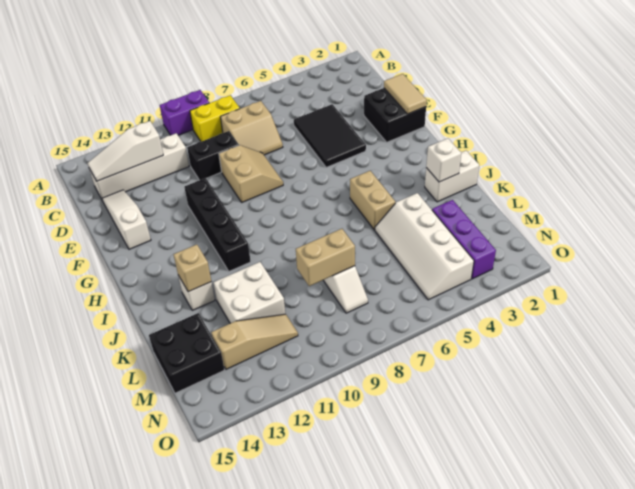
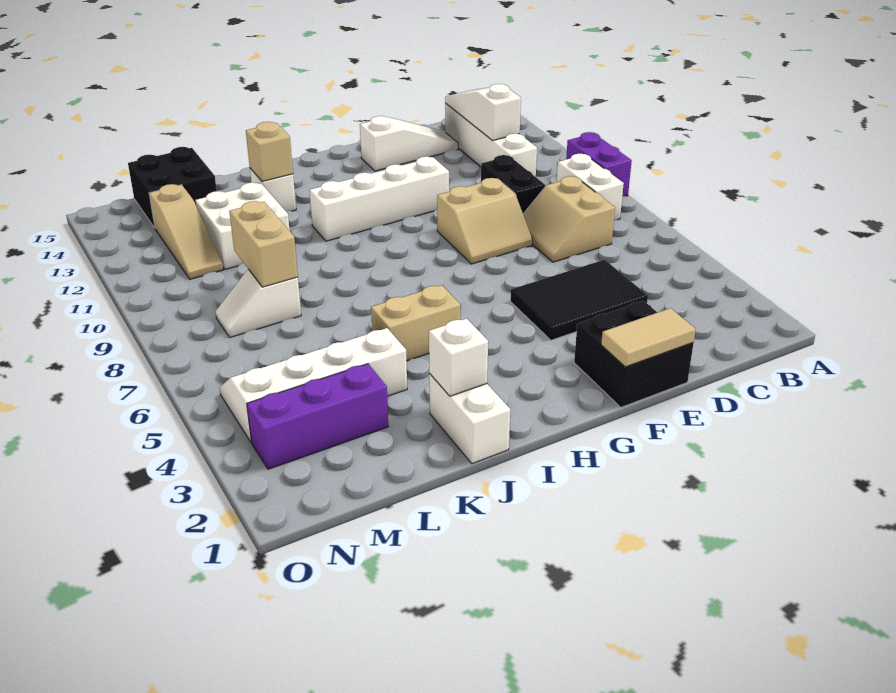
yellow 1x2 brick [190,95,240,142] -> white 1x2 brick [557,154,624,220]
black 1x4 brick [184,178,251,271] -> white 1x4 brick [310,156,449,241]

